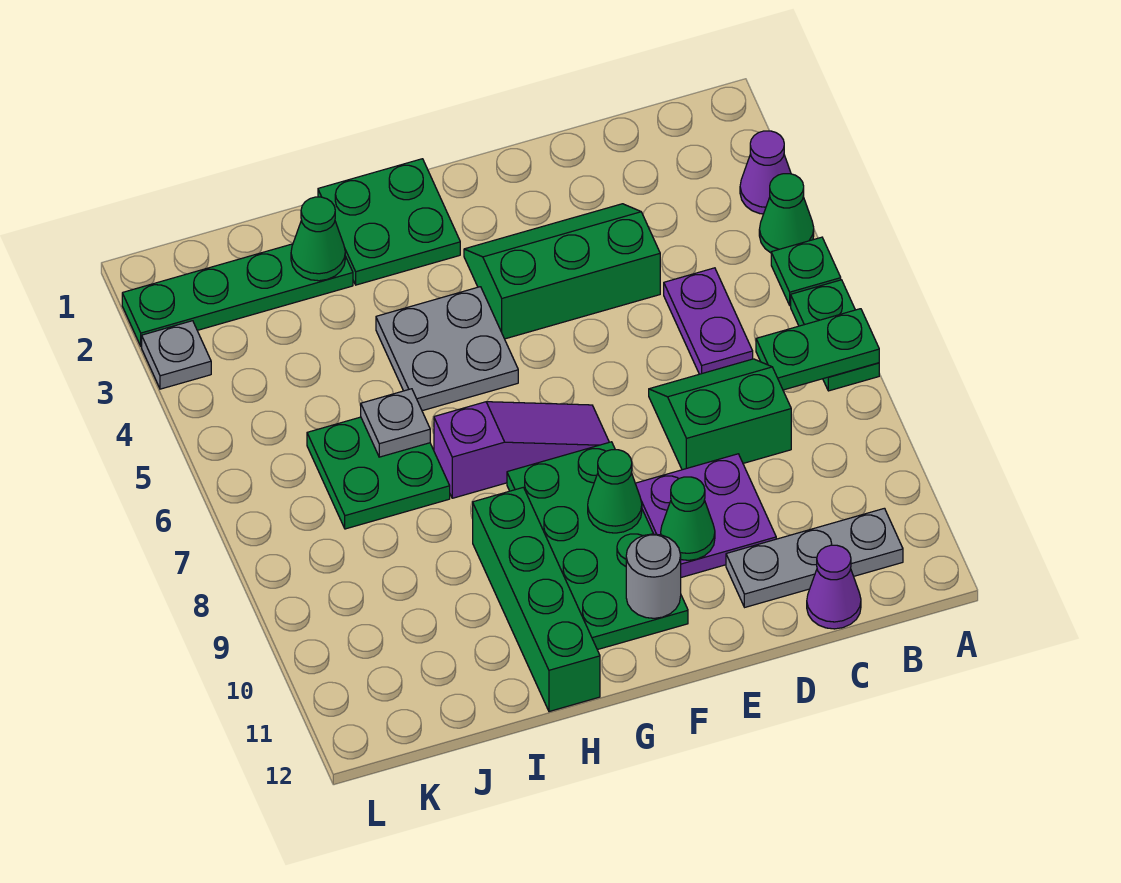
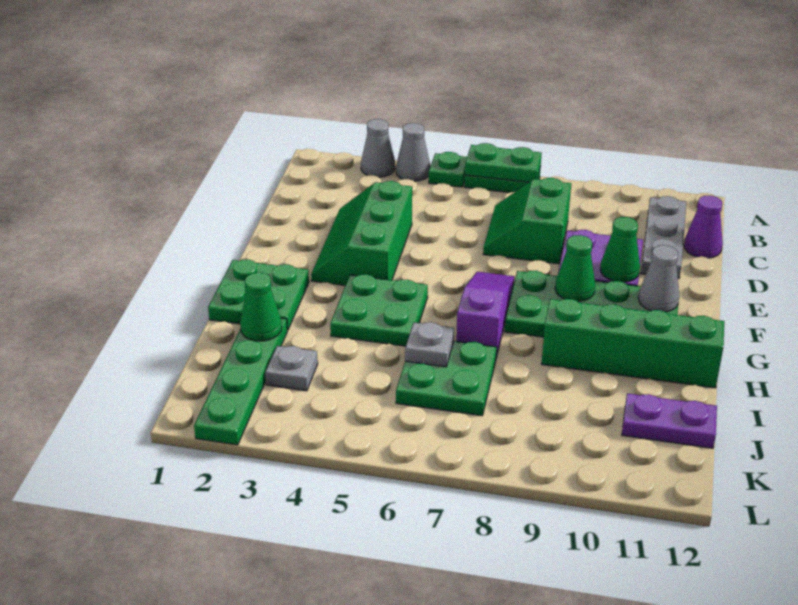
purple 1x1 cone [740,131,791,214] -> grey 1x1 cone [361,119,395,177]
green 1x1 cone [759,174,814,253] -> grey 1x1 cone [396,123,430,181]
green 1x2 plate [756,309,879,390] -> green 1x2 plate turned to [465,143,542,182]
purple 1x2 plate [664,268,753,374] -> purple 1x2 plate moved to [622,394,717,448]
grey 1x1 round brick [626,534,681,618] -> grey 1x1 cone [638,245,679,312]
grey 2x2 plate [376,287,518,411] -> green 2x2 plate [330,274,428,346]
grey 1x1 plate [142,321,211,389] -> grey 1x1 plate moved to [265,346,318,391]

